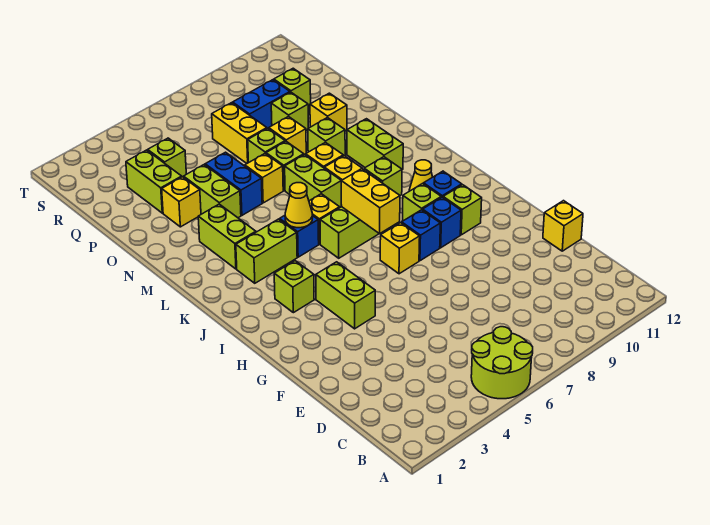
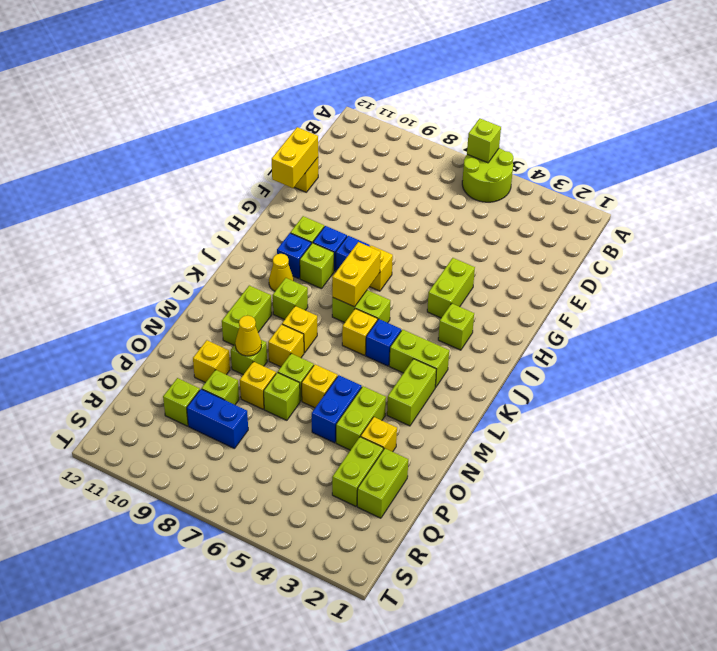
yellow 1x1 cone [285,183,313,228] -> yellow 1x1 cone moved to [235,315,261,356]
lime 1x2 brick [285,155,342,207] -> lime 1x2 brick moved to [357,449,408,518]
yellow 1x2 brick [212,103,267,163] -> yellow 1x2 brick moved to [272,127,318,188]
lime 1x1 brick [148,138,186,177] -> lime 1x1 brick moved to [467,118,501,163]

